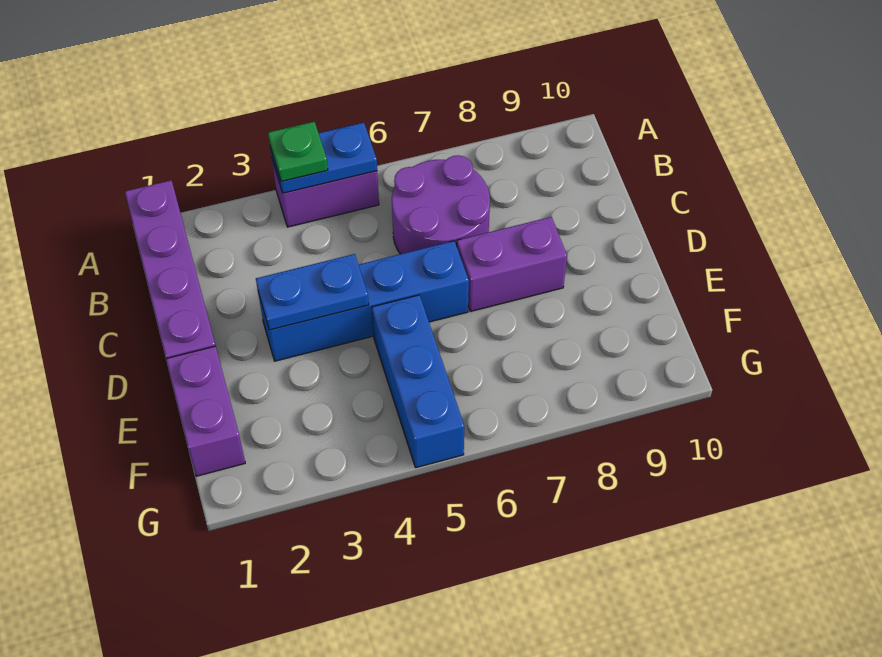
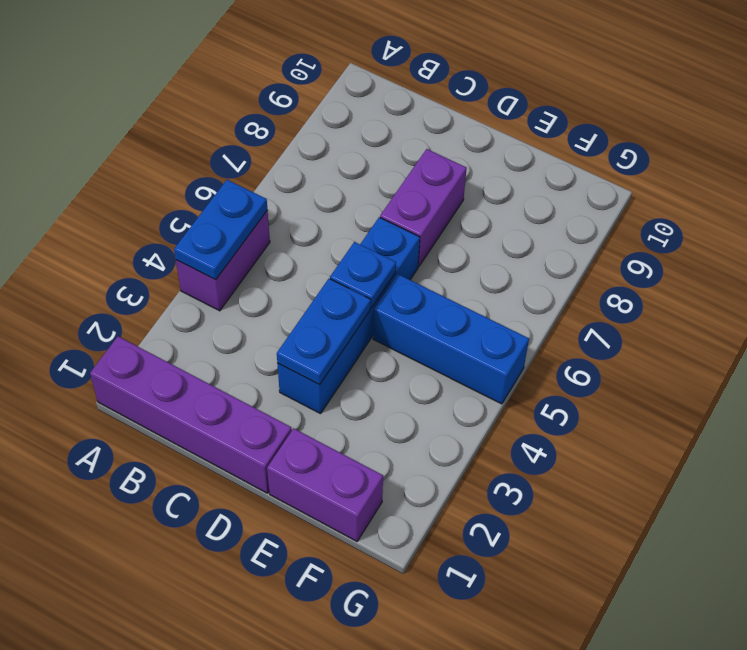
green 1x1 plate [268,122,328,182] -> none
purple 2x2 round brick [392,155,490,254] -> none
none -> blue 1x1 plate [330,242,396,307]

